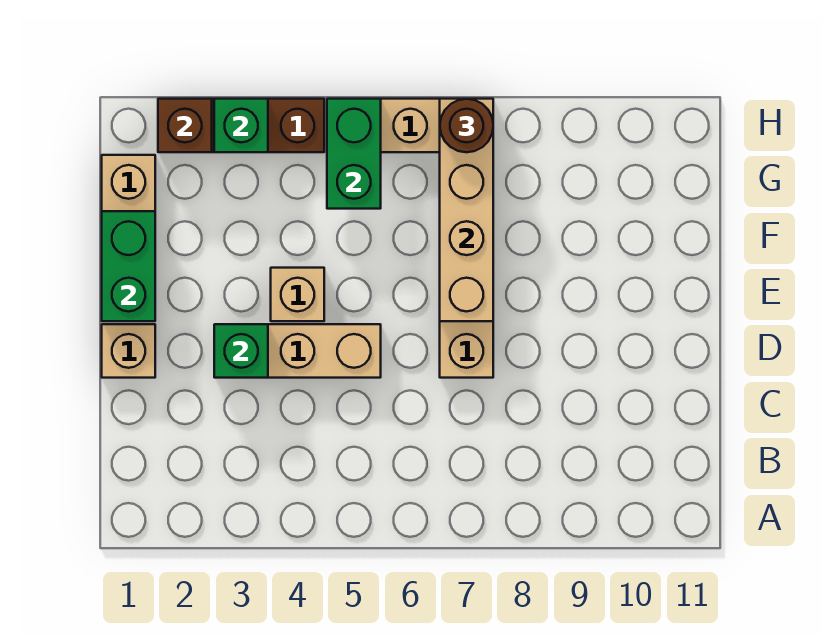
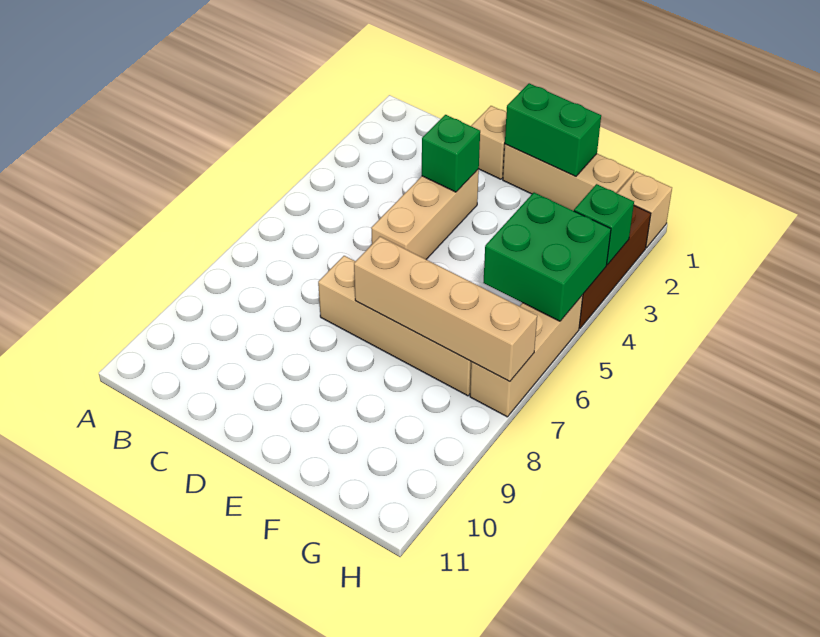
tan 1x1 brick [271,268,324,321] -> tan 1x1 brick moved to [617,171,672,248]
green 1x2 brick [327,99,381,209] -> green 2x2 brick [483,193,611,321]
brown 1x1 brick [158,99,212,152] -> none
brown 1x1 round brick [440,99,493,152] -> none

